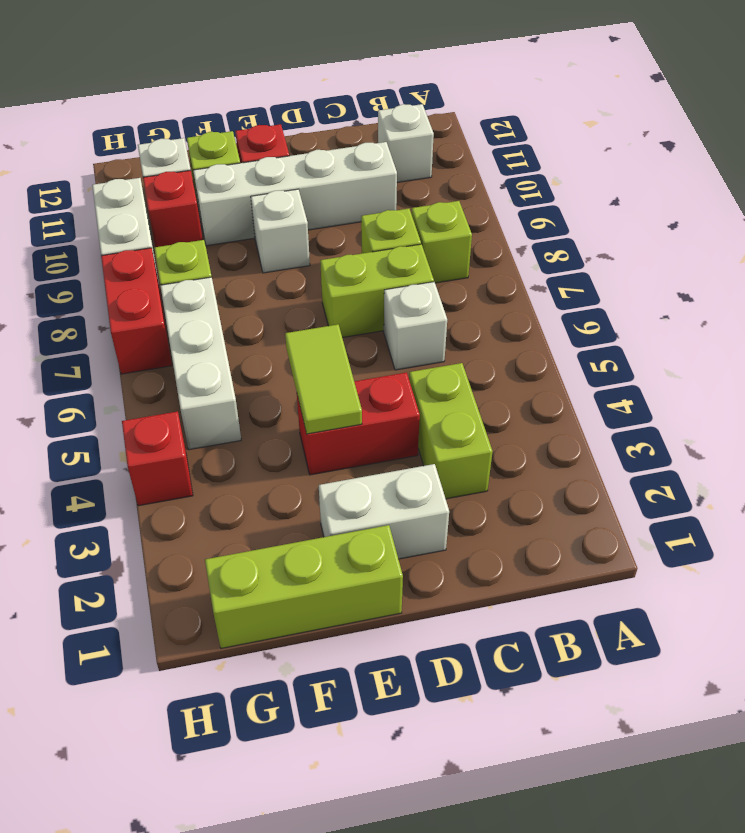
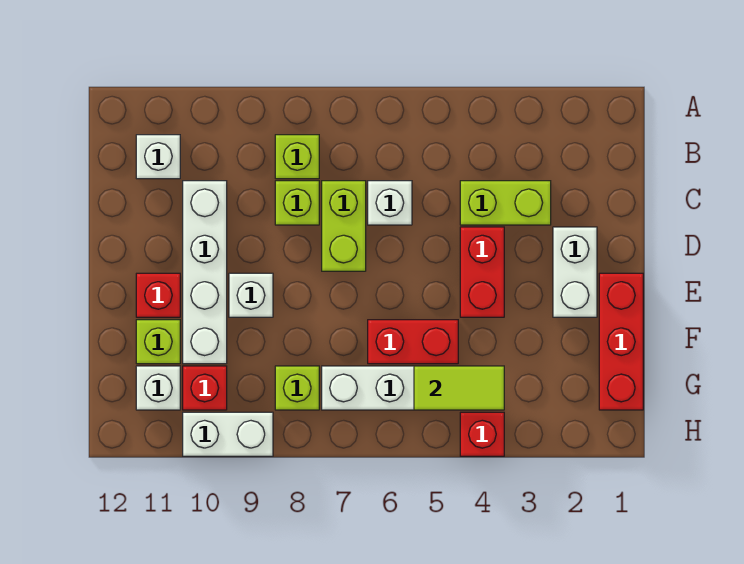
lime 1x3 brick [205,525,403,648] -> red 1x3 brick [599,273,643,410]
lime 1x2 tile [285,325,362,434] -> lime 1x2 tile moved to [414,366,504,410]
red 1x2 brick [101,248,172,374] -> red 1x2 brick moved to [368,320,458,364]

